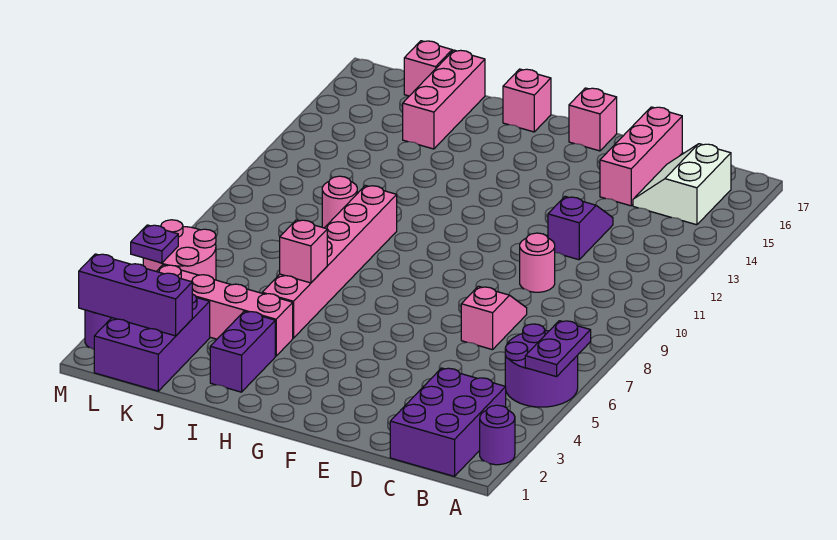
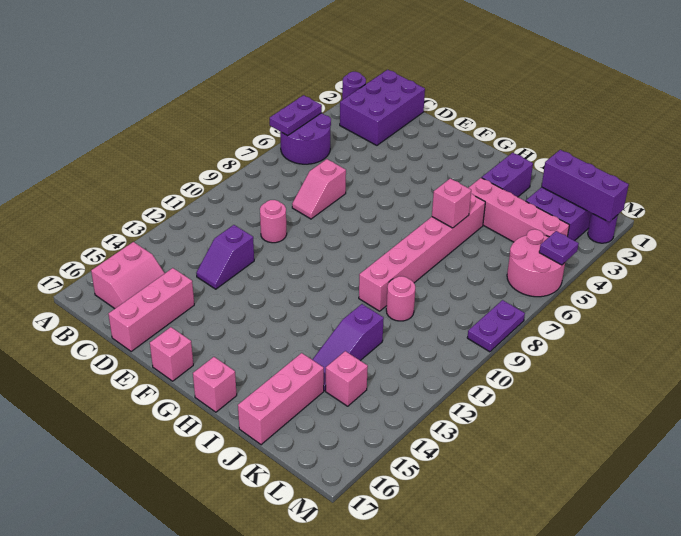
white 2x2 slope [633,144,731,225] -> pink 2x2 slope [91,242,165,309]
none -> purple 1x3 slope [312,304,384,391]
pink 1x1 brick [404,41,452,96] -> pink 1x1 brick moved to [326,351,368,406]
none -> purple 1x2 plate [467,300,525,352]

